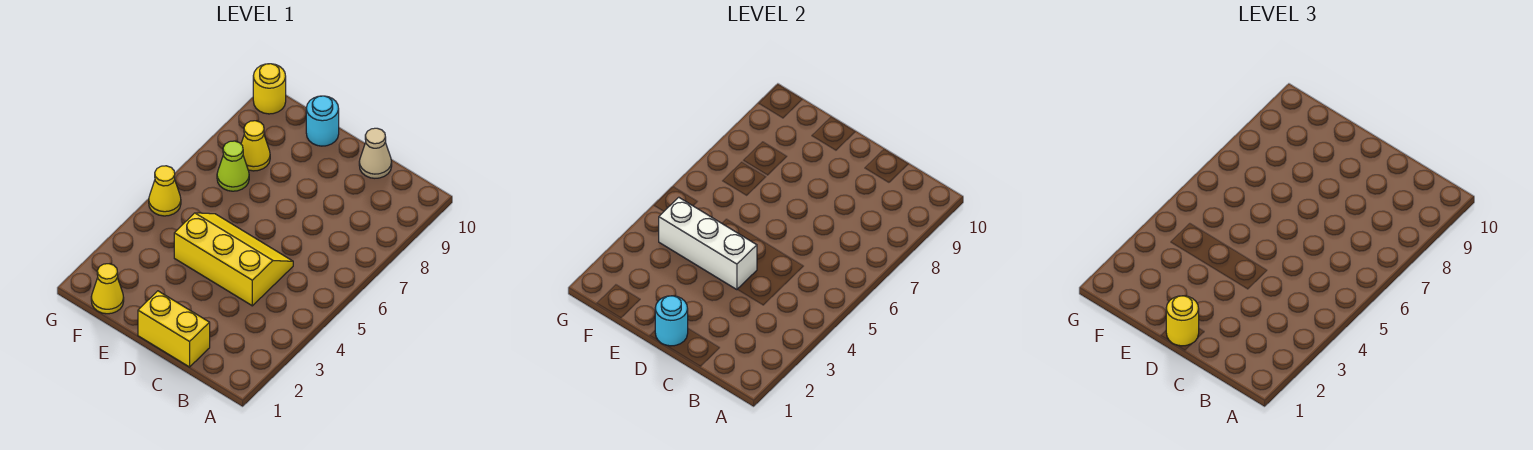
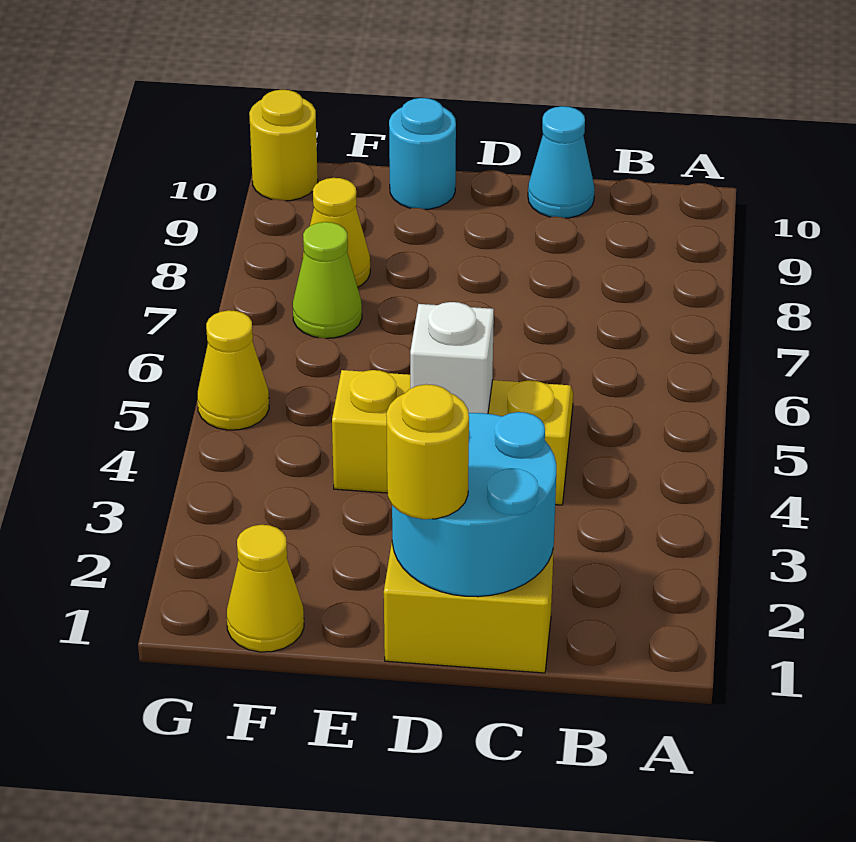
tan 1x1 cone [359,128,392,178] -> cyan 1x1 cone [528,106,595,218]
cyan 1x1 round brick [655,296,688,346] -> cyan 2x2 round brick [392,412,556,597]
white 1x3 brick [659,197,757,290] -> white 1x1 brick [410,302,494,414]

